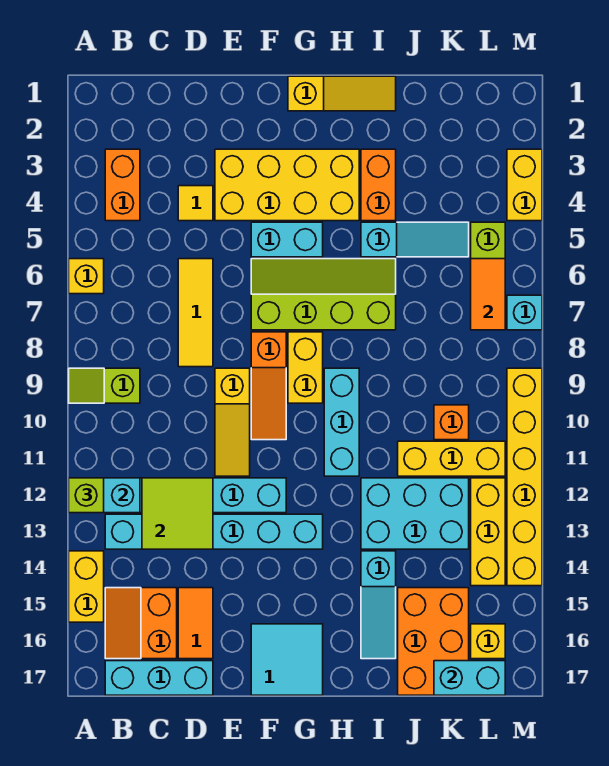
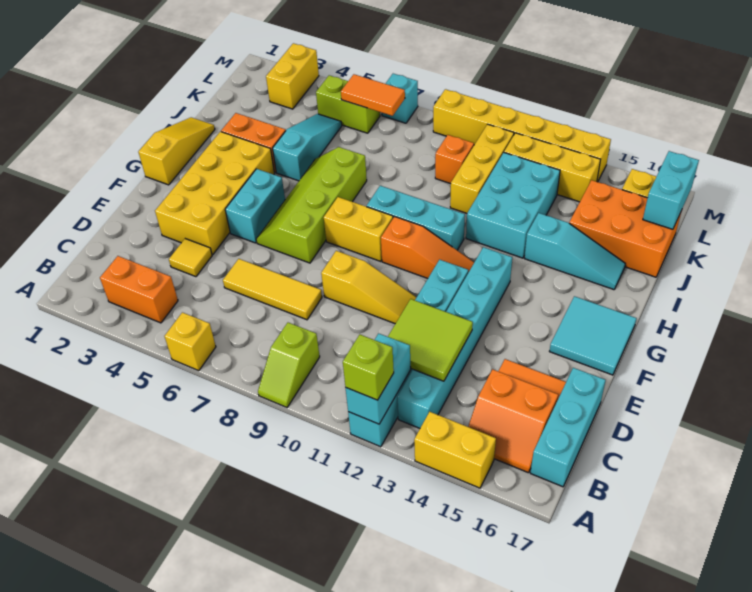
orange 1x3 slope [251,332,286,440] -> orange 1x3 slope moved to [381,217,474,278]
yellow 1x2 brick [507,149,542,221] -> yellow 1x2 brick turned to [266,43,319,109]

